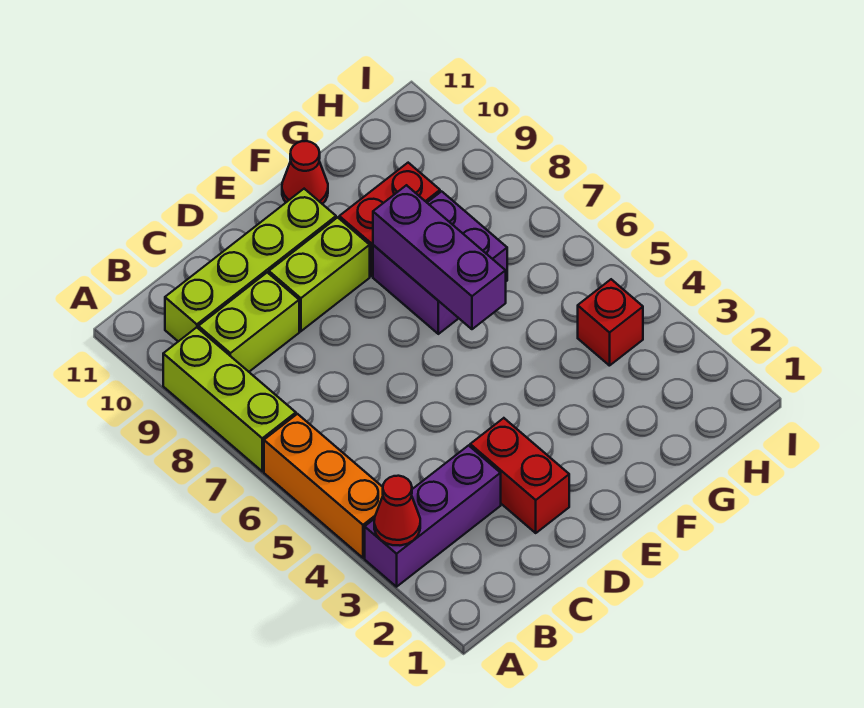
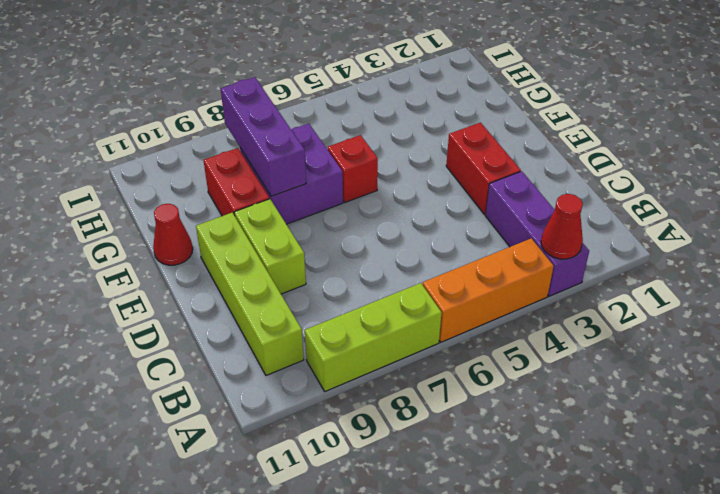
lime 1x2 brick [198,272,299,372] -> none
red 1x2 brick [470,418,569,533] -> red 1x2 brick turned to [446,123,521,214]
purple 1x3 brick [373,185,506,329] -> purple 1x3 brick turned to [221,77,306,196]
red 1x1 brick [578,279,643,366] -> red 1x1 brick moved to [328,135,378,202]

